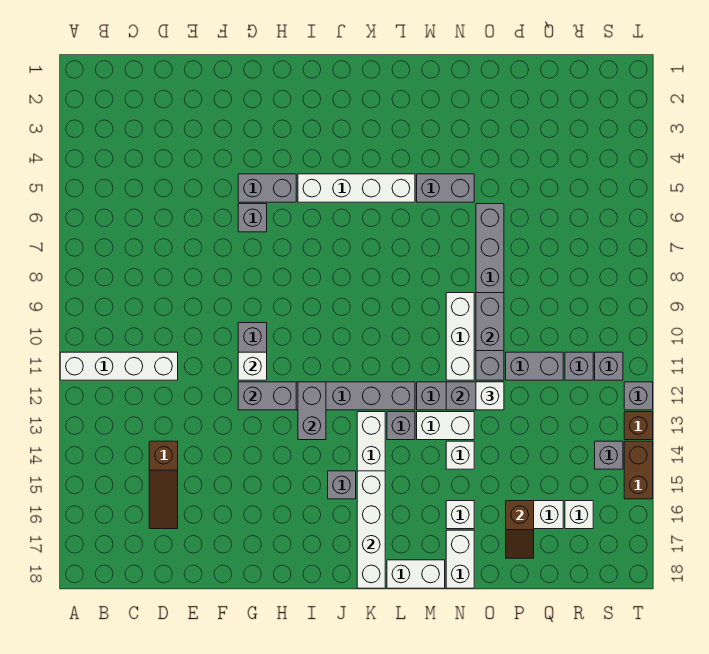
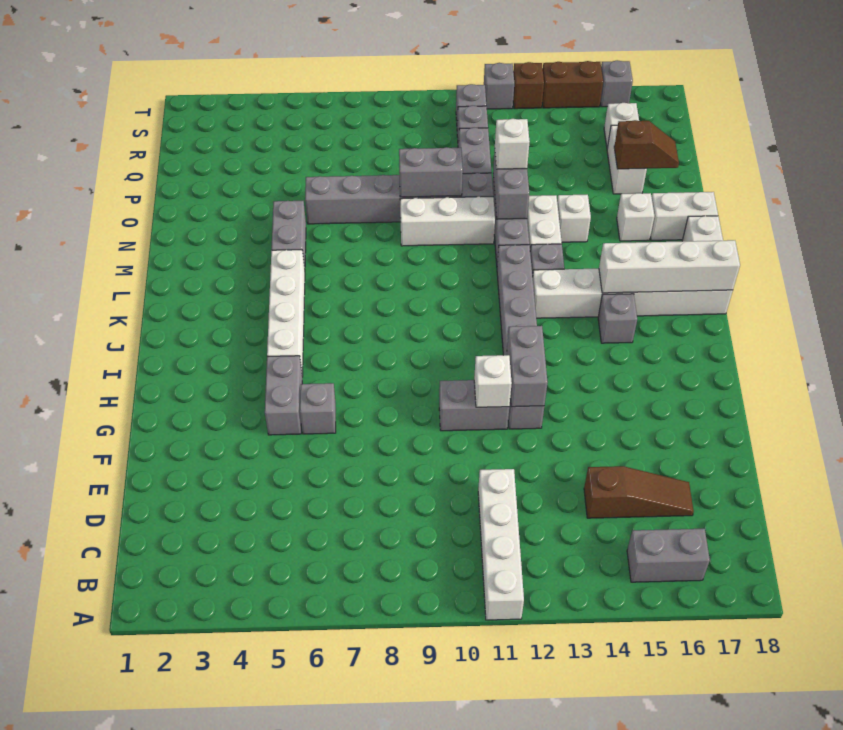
grey 1x2 brick [298,382,326,440] -> grey 1x2 brick moved to [627,529,710,582]
grey 1x1 brick [595,441,623,469] -> grey 1x1 brick moved to [600,60,633,107]

